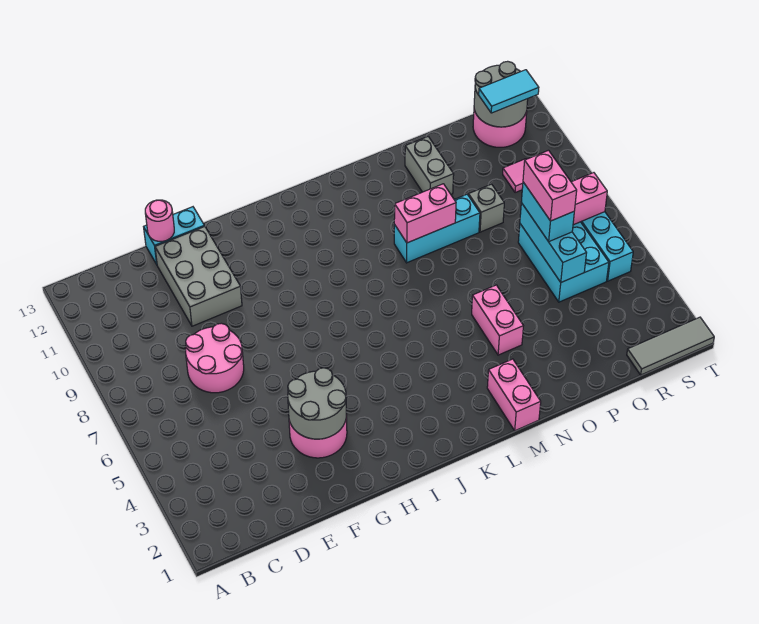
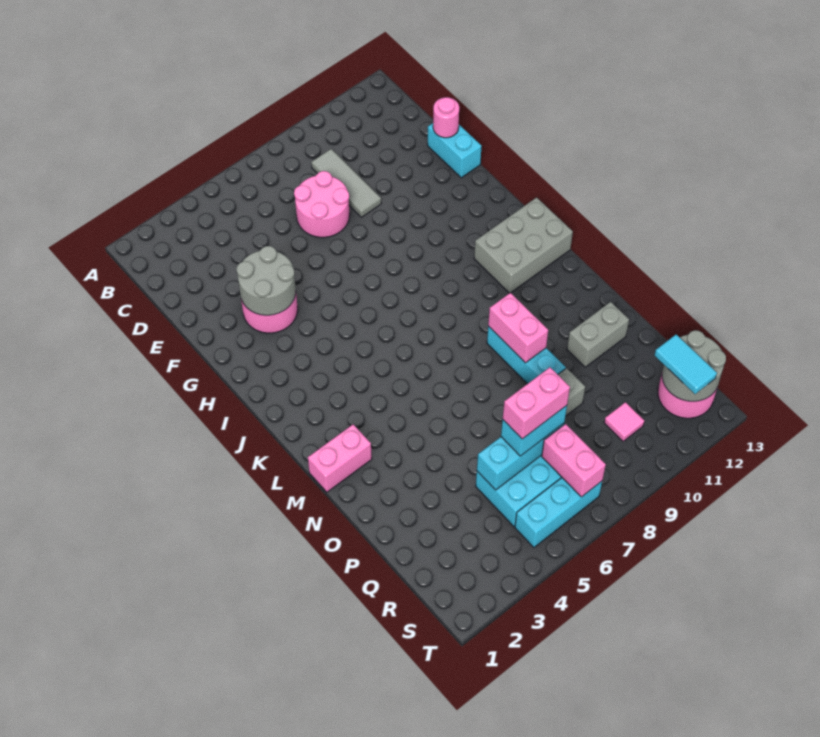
grey 2x3 brick [155,226,242,326] -> grey 2x3 brick moved to [474,198,573,293]
pink 1x2 brick [472,285,523,355] -> none
grey 1x3 tile [627,317,714,375] -> grey 1x3 tile moved to [311,149,381,217]

